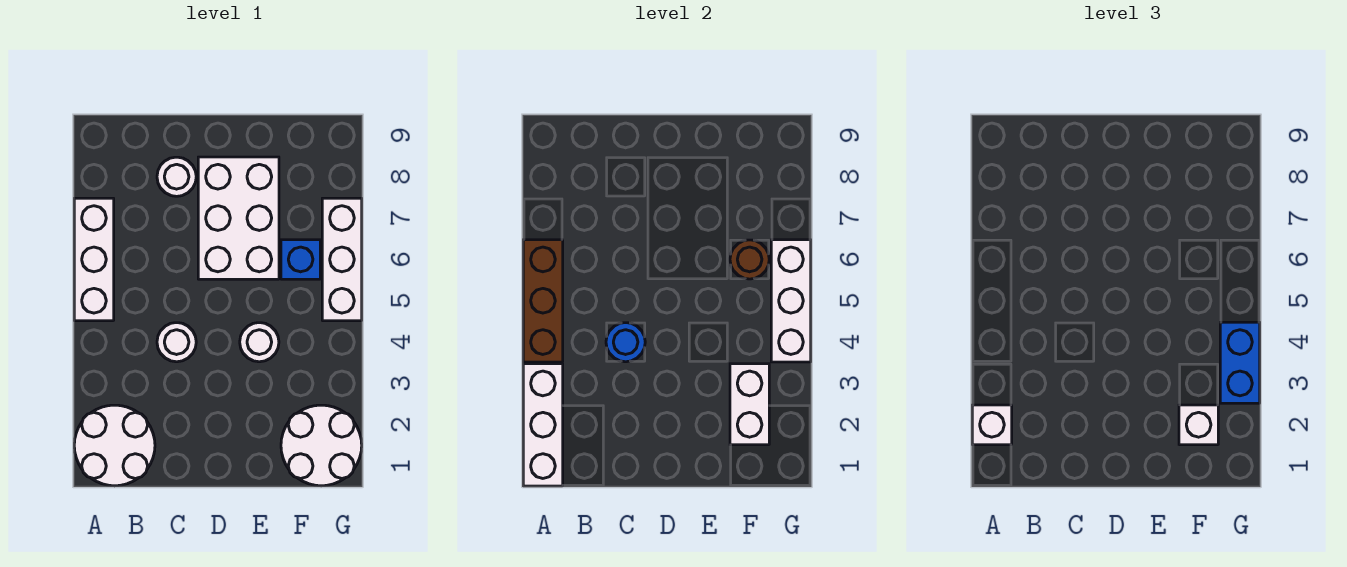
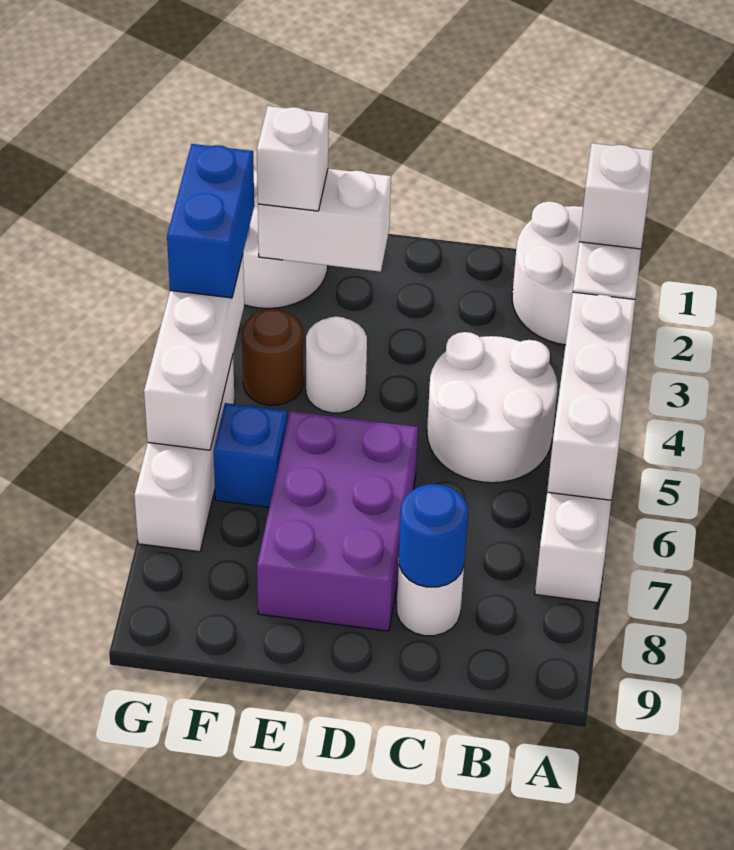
brown 1x3 brick [523,240,563,362] -> white 1x3 brick [547,292,635,500]
white 1x1 round brick [157,323,196,362] -> white 2x2 round brick [427,332,558,483]
blue 1x1 round brick [606,323,645,362] -> blue 1x1 round brick moved to [399,484,468,587]
white 2x3 brick [198,157,279,279] -> purple 2x3 brick [257,411,418,631]
white 1x2 brick [730,364,769,445] -> white 1x2 brick turned to [258,169,391,272]
brown 1x1 round brick [730,240,769,279] -> brown 1x1 round brick moved to [242,309,303,405]

